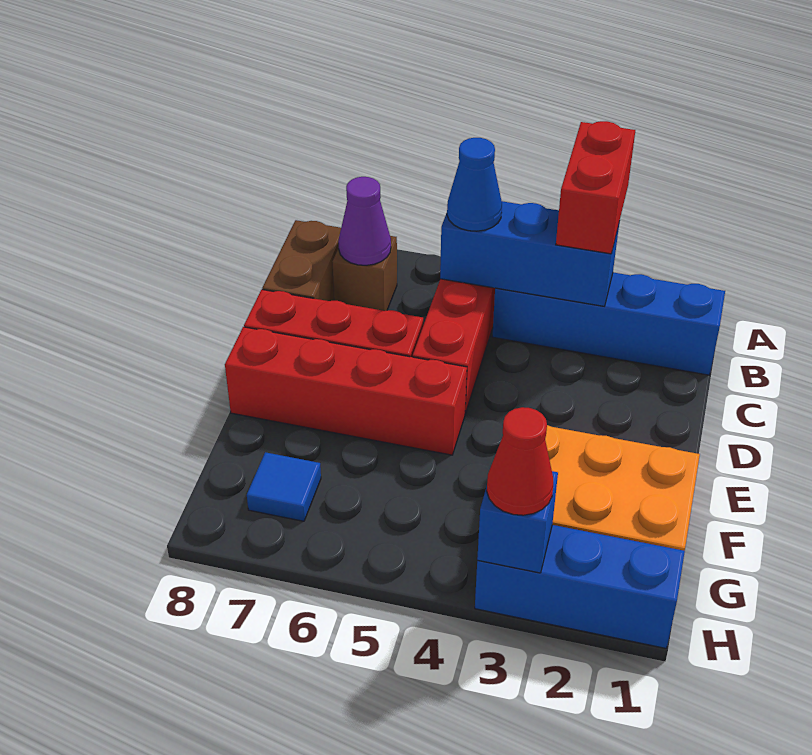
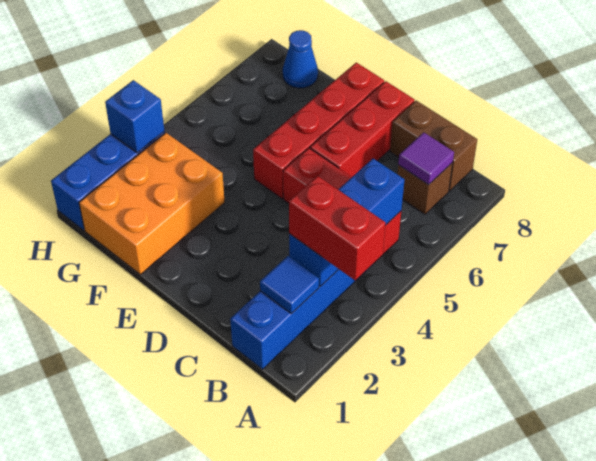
blue 1x1 cone [447,138,502,231] -> blue 1x1 cone moved to [283,30,318,88]
purple 1x1 cone [338,177,391,265] -> purple 1x1 tile [398,132,454,185]
blue 1x1 tile [247,452,321,521] -> blue 1x1 tile moved to [260,256,319,314]
red 1x1 cone [487,407,553,515] -> none

